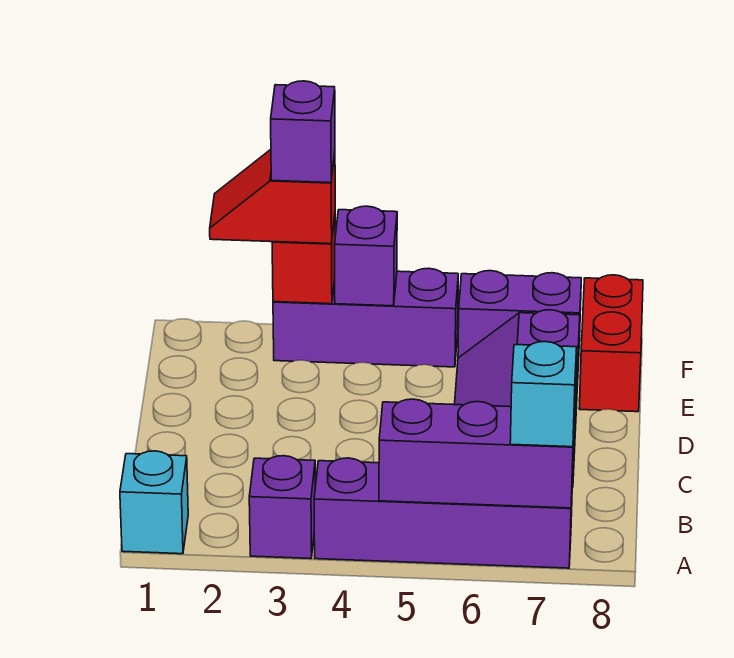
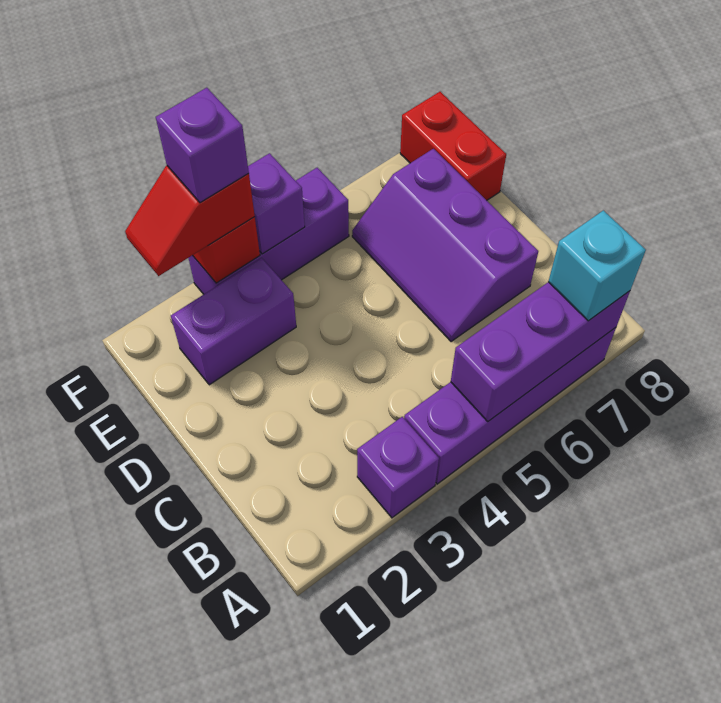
cyan 1x1 brick [120,451,188,554] -> none
purple 1x2 brick [458,271,581,363] -> purple 1x2 brick moved to [171,258,296,385]

